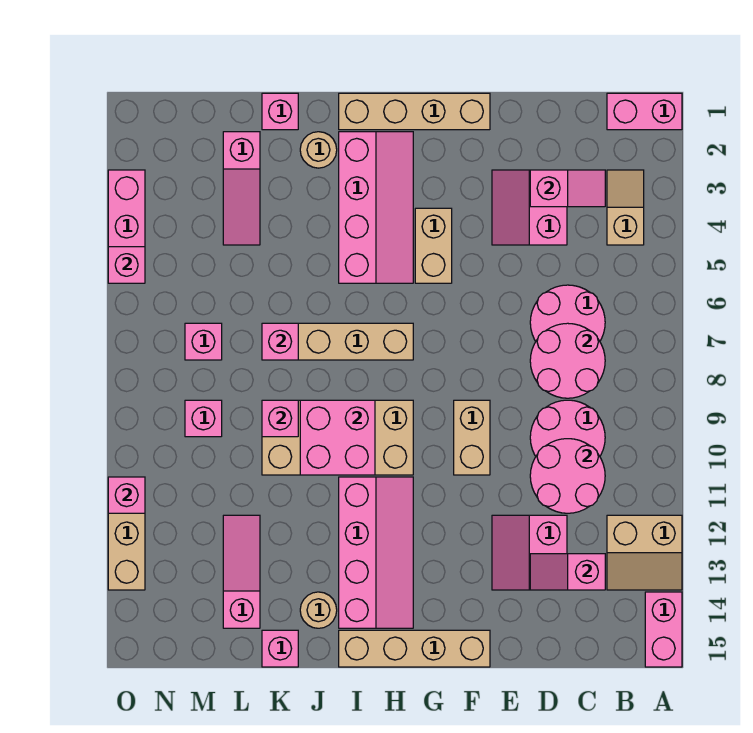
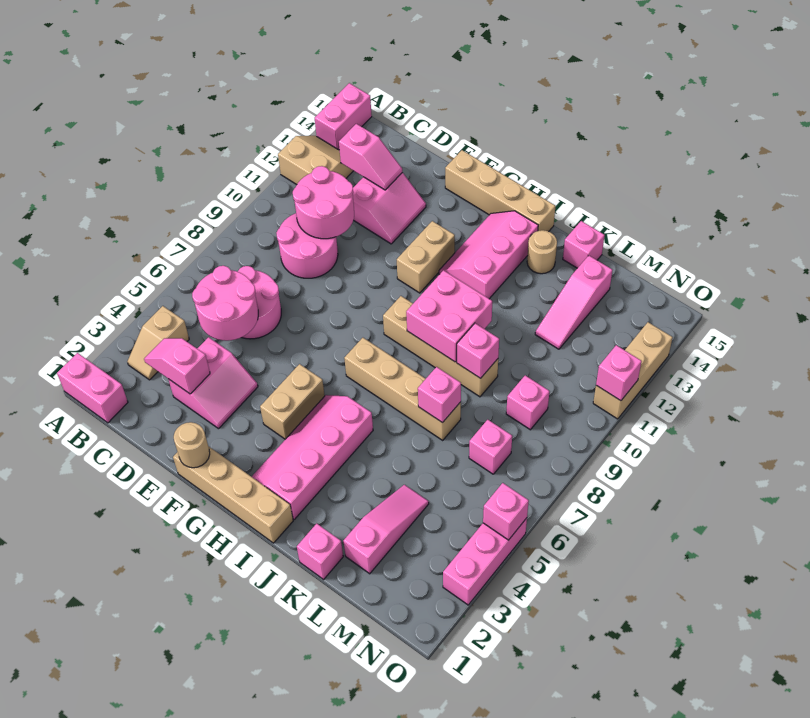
pink 2x2 round brick [530,323,605,398] -> pink 2x2 round brick moved to [192,266,258,341]
tan 1x2 brick [454,400,490,475] -> tan 1x2 brick moved to [397,221,455,293]
tan 2x4 brick [262,400,413,475] -> tan 1x4 brick [383,296,498,397]
pink 2x4 slope [339,477,413,628] -> pink 2x3 slope [439,211,538,299]
tan 1x1 round brick [300,132,337,168] -> tan 1x1 round brick moved to [174,422,210,468]

